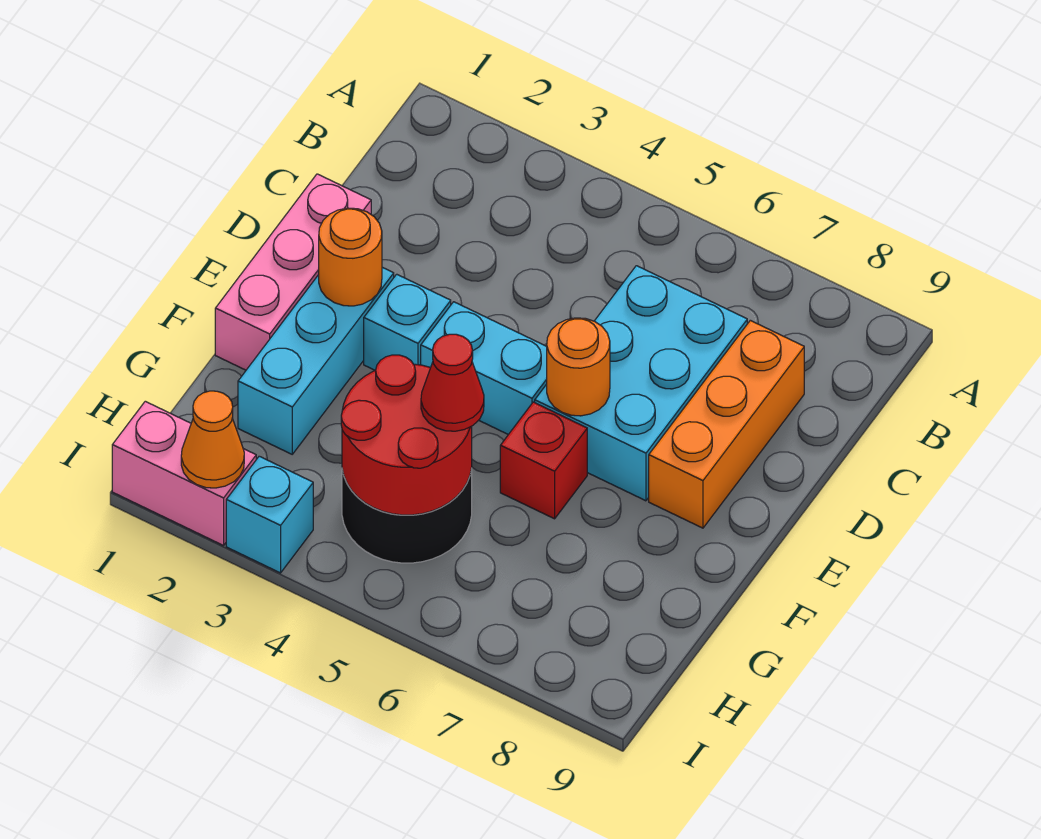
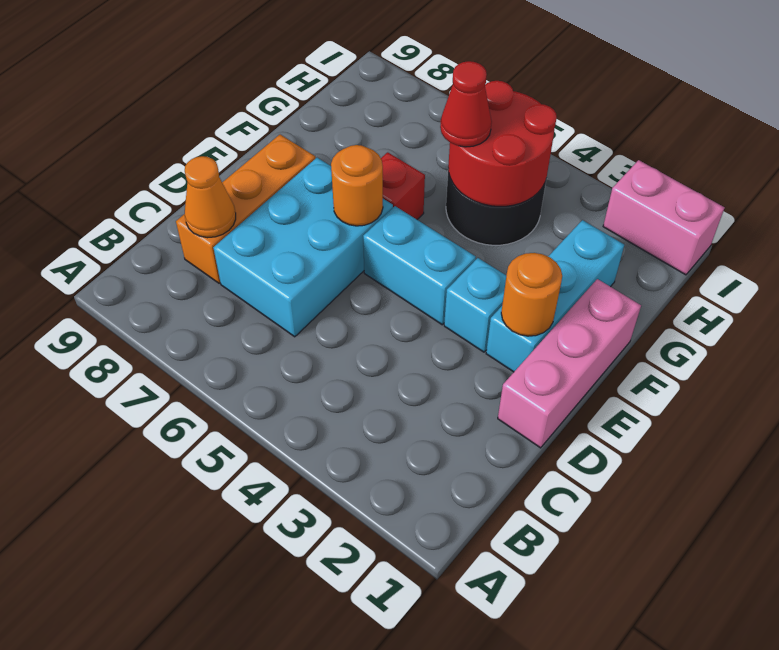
orange 1x1 cone [181,391,244,488] -> orange 1x1 cone moved to [185,156,236,238]
cyan 1x1 brick [226,456,313,573] -> none

